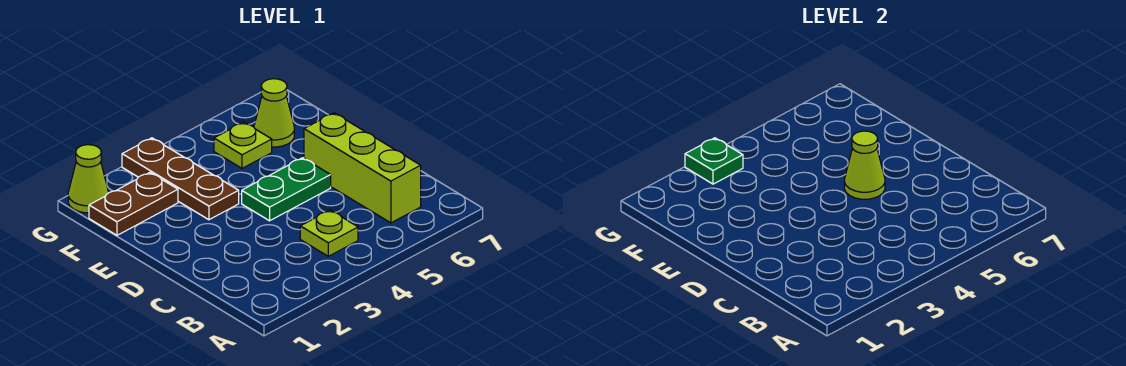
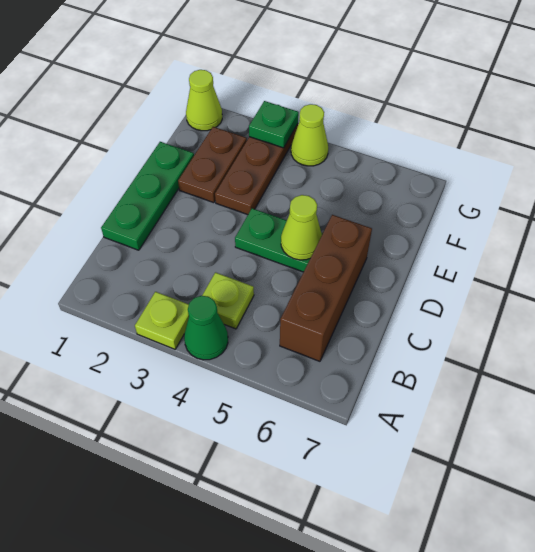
none -> green 1x1 cone [184,296,228,360]
lime 1x3 brick [304,113,421,223] -> brown 1x3 brick [280,215,372,361]
none -> green 1x3 plate [101,142,194,250]
brown 1x2 plate [89,173,178,235] -> brown 1x2 plate turned to [178,127,247,203]
lime 1x1 plate [214,122,272,168] -> lime 1x1 plate moved to [135,292,189,349]
lime 1x1 cone [254,79,294,147] -> lime 1x1 cone moved to [291,104,328,166]

